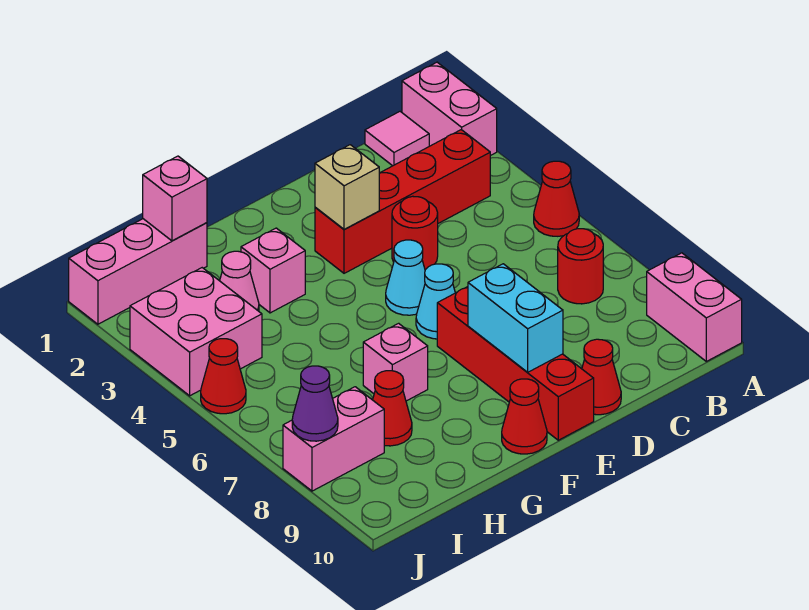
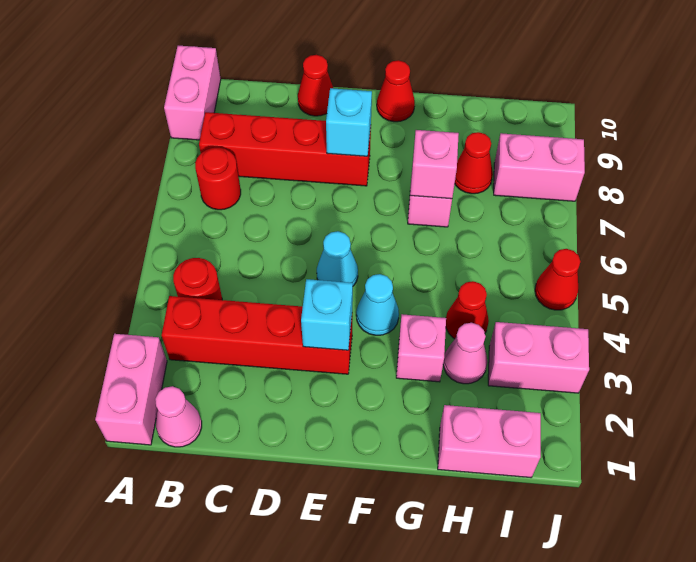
red 1x1 cone [534,161,579,236] -> red 1x1 cone moved to [446,281,489,339]
pink 1x1 tile [365,112,429,166] -> pink 1x1 cone [155,386,202,447]
red 1x1 round brick [392,196,438,270] -> red 1x1 round brick moved to [173,258,222,300]
tan 1x1 brick [315,145,379,230] -> cyan 1x1 brick [301,279,353,350]
cyan 1x1 cone [416,264,455,339] -> cyan 1x1 cone moved to [356,274,399,335]
red 1x4 brick [437,287,594,440] -> red 1x4 brick turned to [199,112,371,186]
cyan 1x2 brick [468,264,563,372] -> cyan 1x1 brick [326,88,372,156]
pink 1x3 brick [69,219,207,324] -> pink 1x2 brick [438,405,541,477]
pink 1x1 brick [143,156,207,241] -> pink 1x1 brick moved to [410,130,459,199]
pink 2x2 brick [130,268,262,396] -> pink 1x2 brick [488,322,589,393]
purple 1x1 cone [292,366,338,441] -> none

